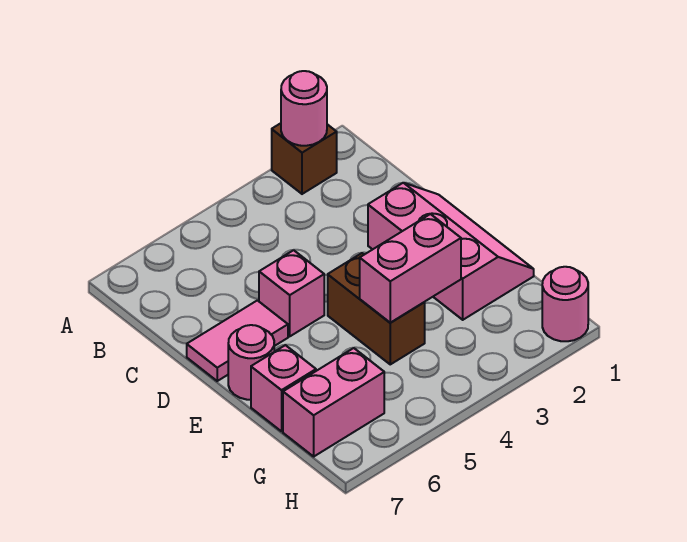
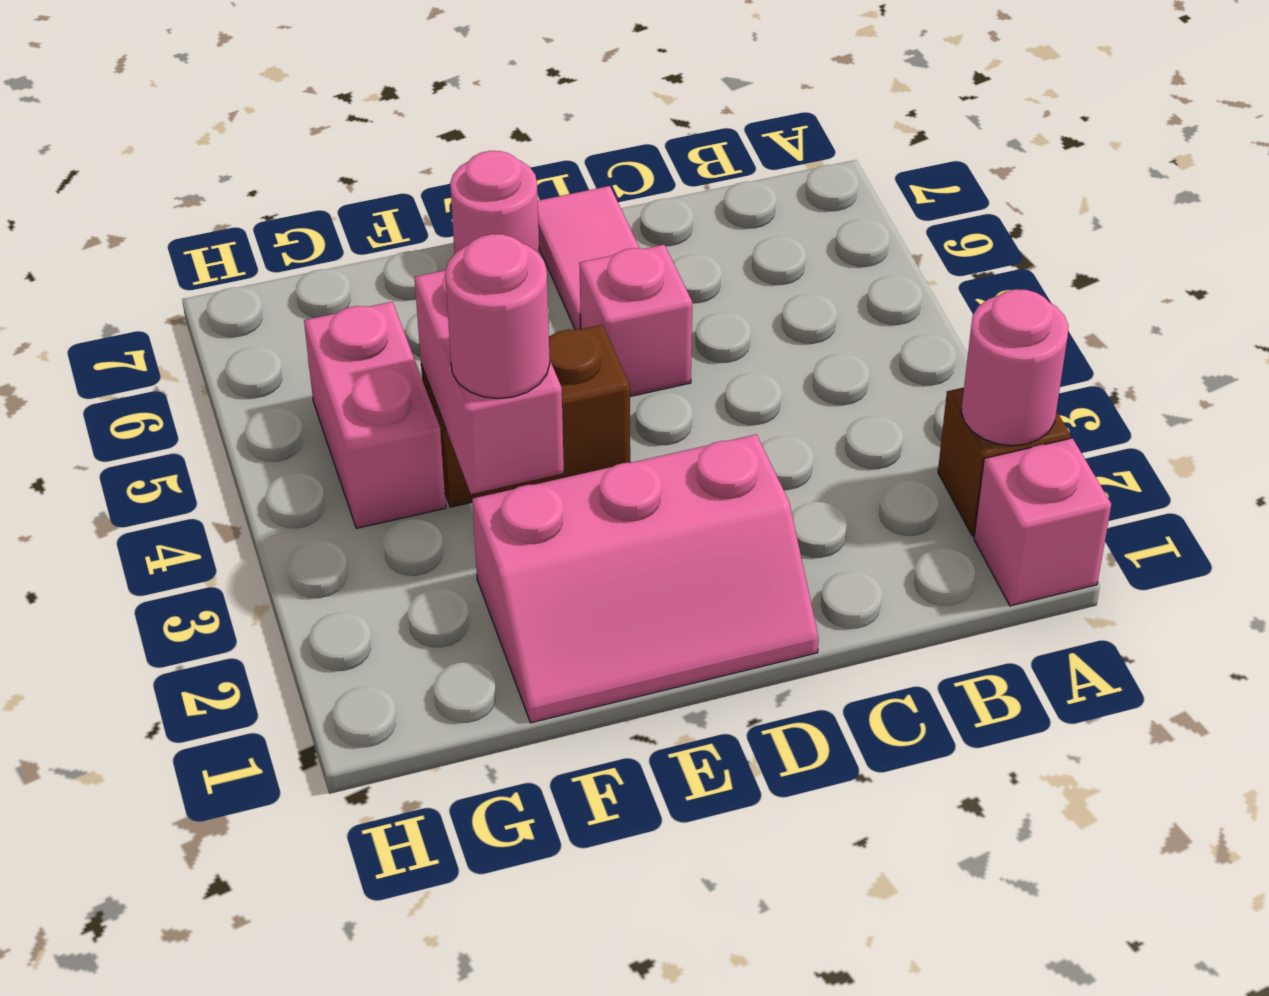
pink 1x1 brick [251,345,316,431] -> pink 1x1 brick moved to [974,438,1111,606]
pink 1x2 brick [283,348,384,456] -> pink 1x2 brick moved to [304,302,446,528]
pink 1x1 round brick [542,267,588,341] -> pink 1x1 round brick moved to [445,234,550,399]

